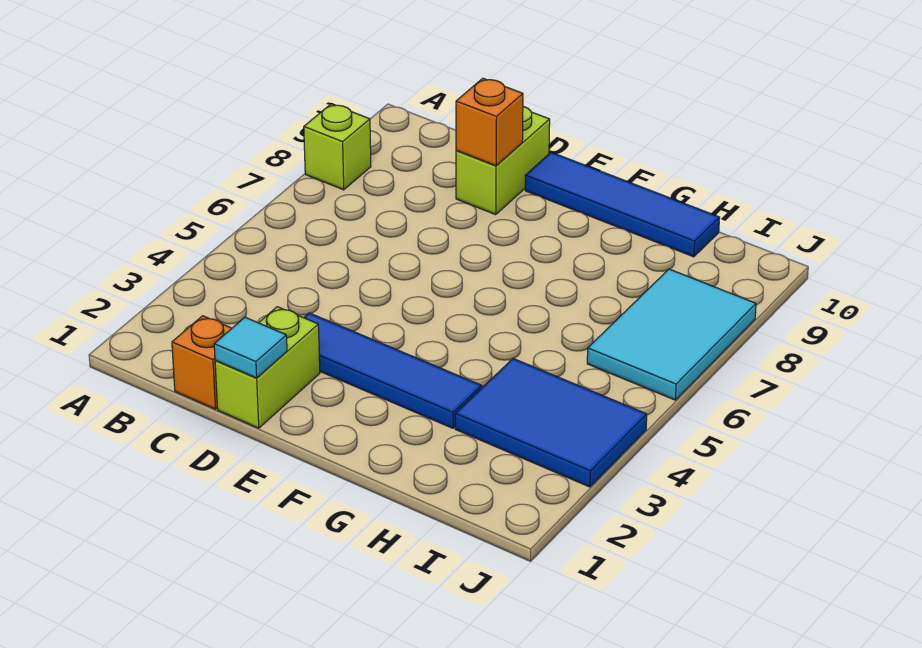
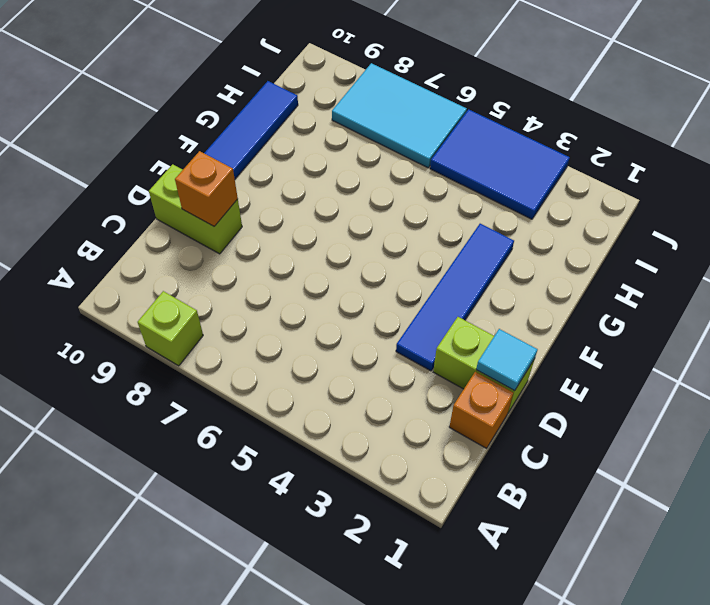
blue 2x3 tile [455,359,647,487] -> blue 2x3 tile turned to [430,109,570,219]

